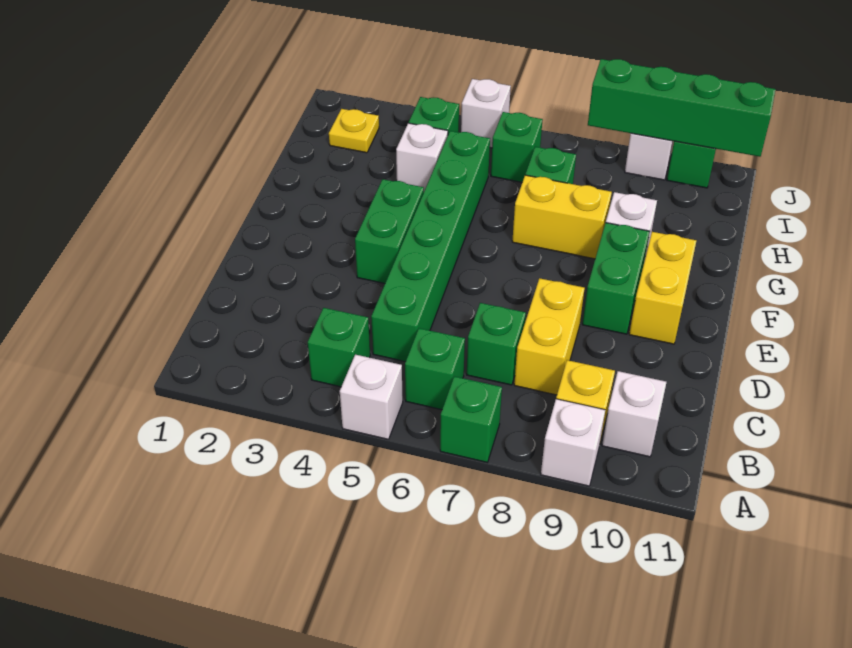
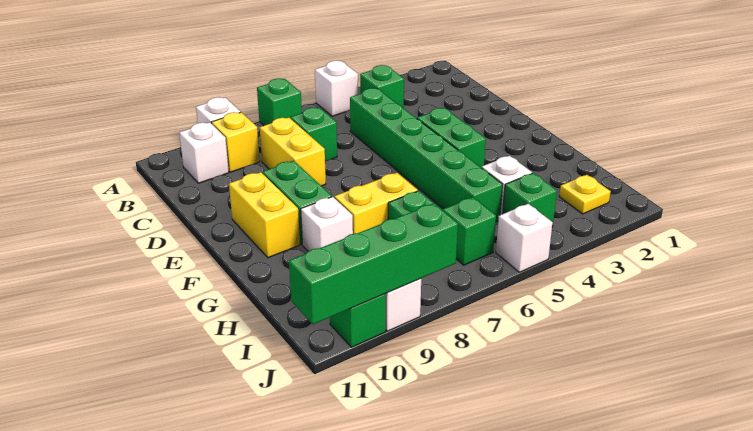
green 1x1 brick [405,328,465,410] -> none

